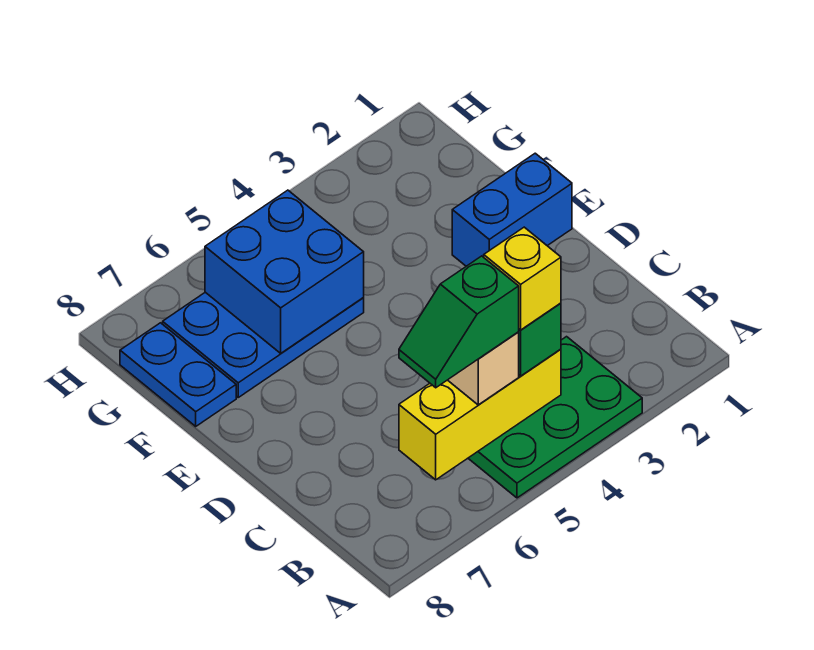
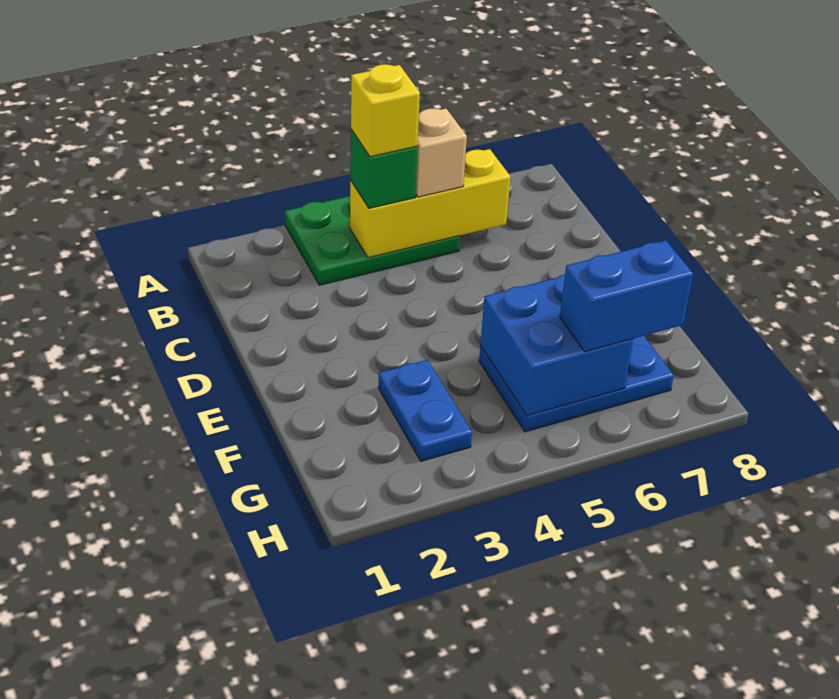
green 1x2 slope [399,256,519,388] -> none
blue 1x2 brick [452,153,572,266] -> blue 1x2 brick moved to [560,240,693,352]
blue 1x2 plate [120,323,236,426] -> blue 1x2 plate moved to [378,360,472,461]

